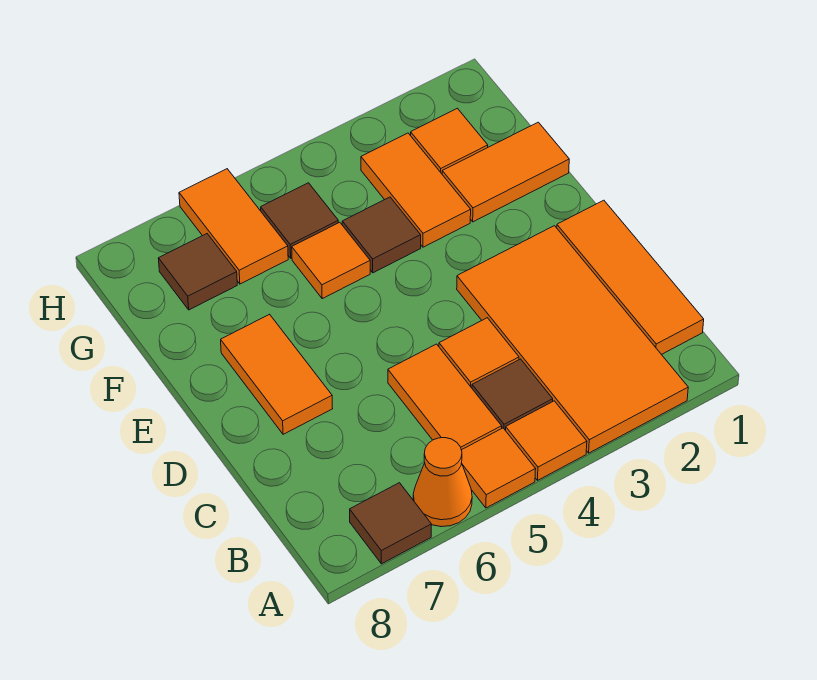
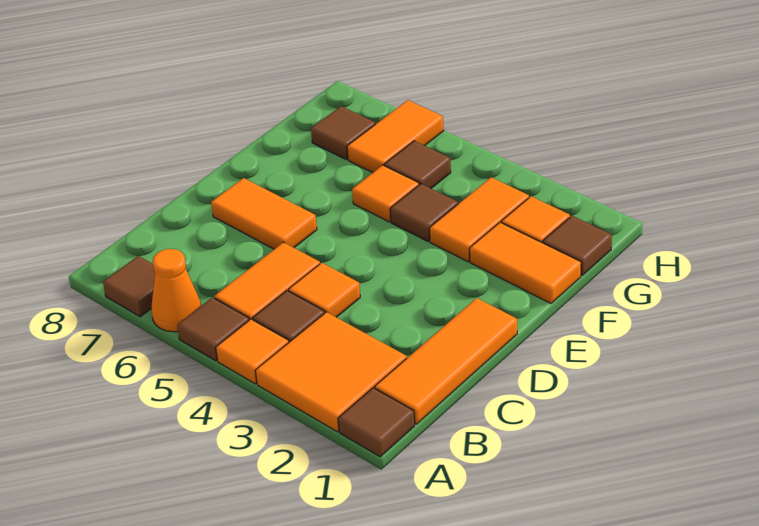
none -> brown 1x1 tile [338,388,415,457]
orange 2x4 tile [457,226,688,453] -> orange 2x2 tile [255,312,407,432]
orange 1x1 tile [462,428,536,508] -> brown 1x1 tile [177,297,249,361]
orange 1x2 tile [221,314,333,434] -> orange 1x2 tile turned to [211,178,317,249]
none -> brown 1x1 tile [543,216,612,275]

